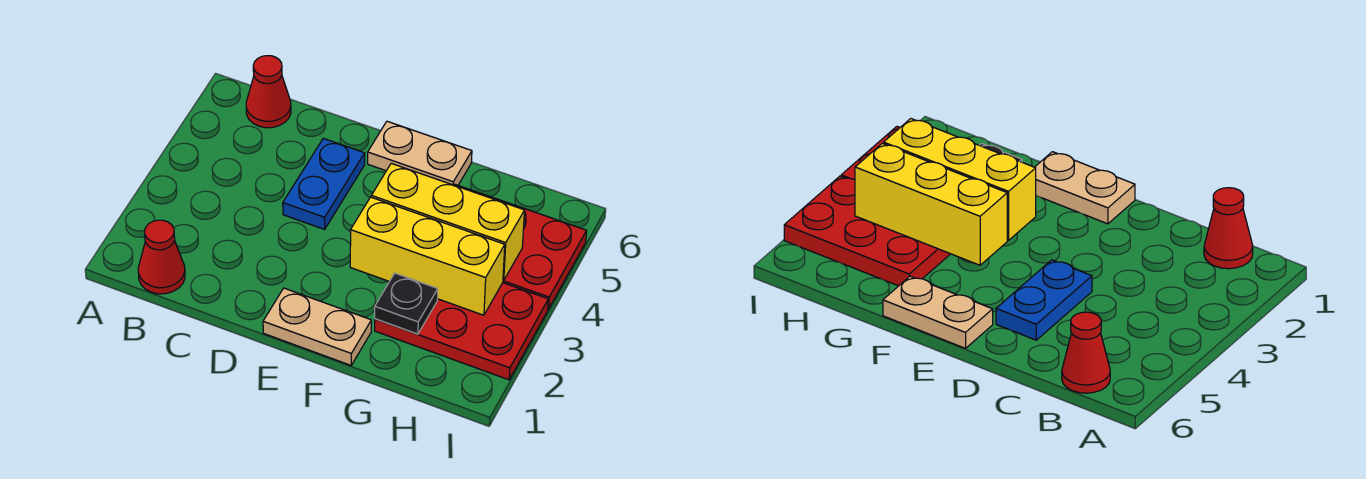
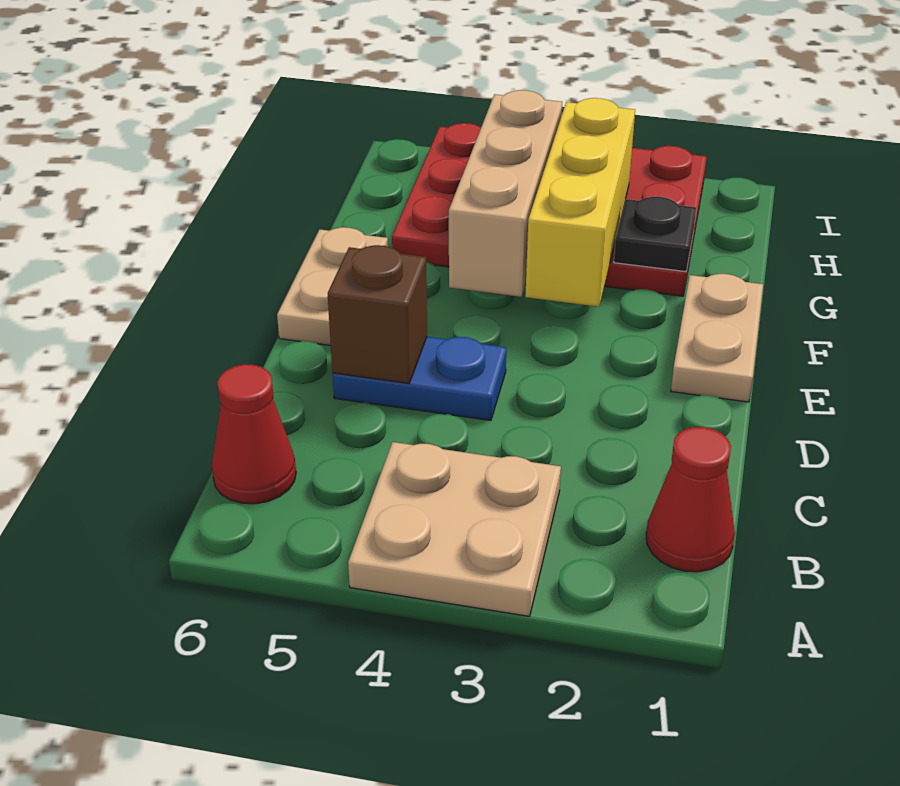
none -> tan 2x2 plate [348,442,561,616]
none -> brown 1x1 brick [328,245,427,383]
yellow 1x3 brick [371,163,525,281] -> tan 1x3 brick [449,90,562,297]

